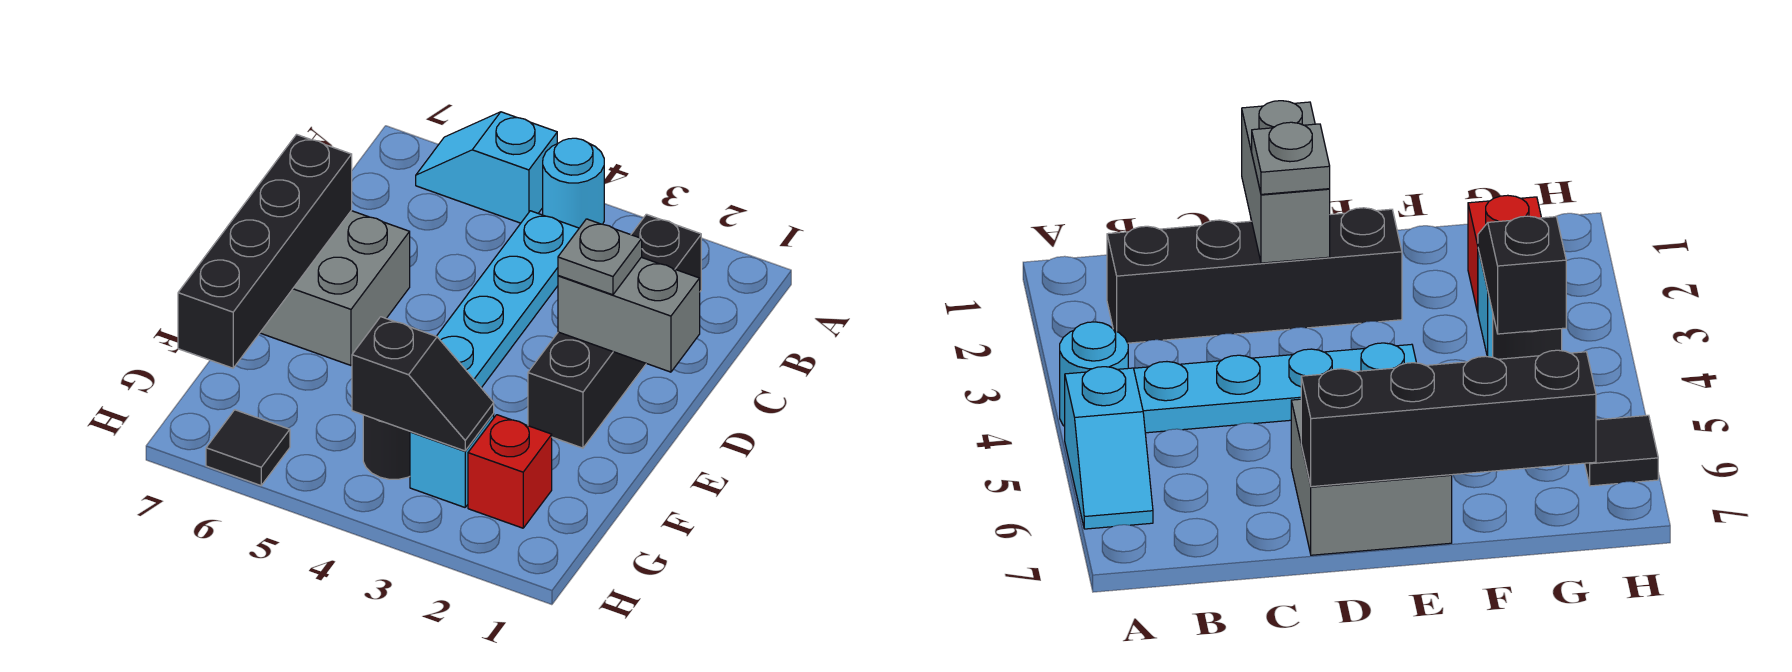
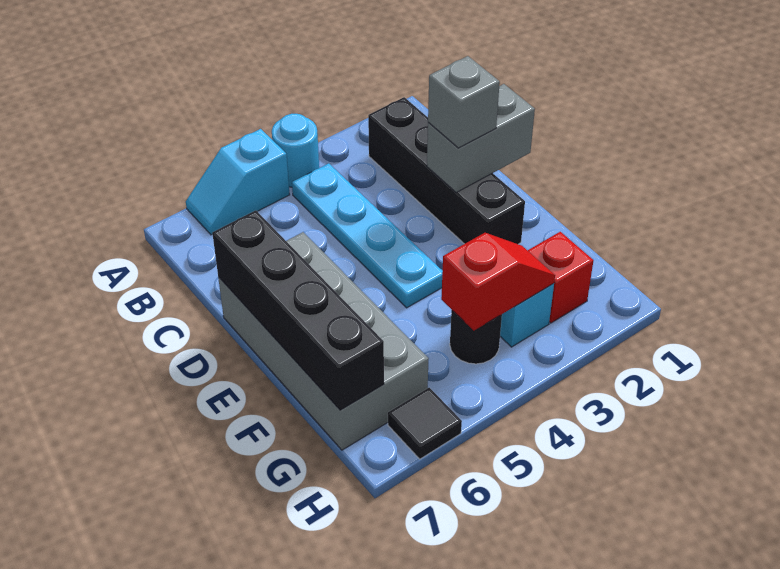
grey 1x1 plate [558,219,642,295] -> grey 1x1 brick [428,56,500,148]
grey 2x2 brick [260,211,410,365] -> grey 2x4 brick [218,232,429,450]
black 1x2 slope [352,317,494,451] -> red 1x2 slope [441,233,555,331]

